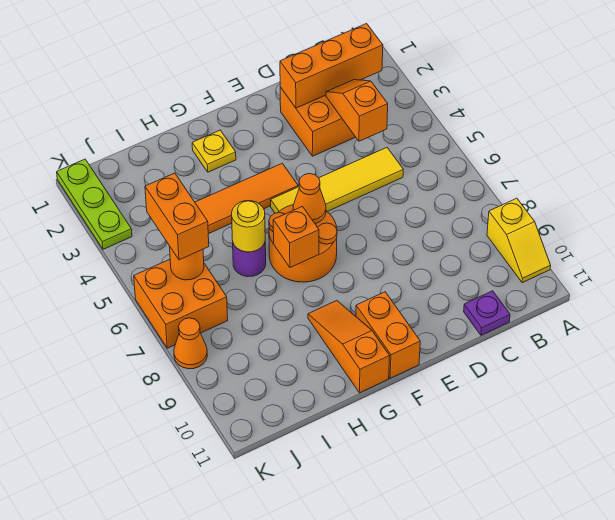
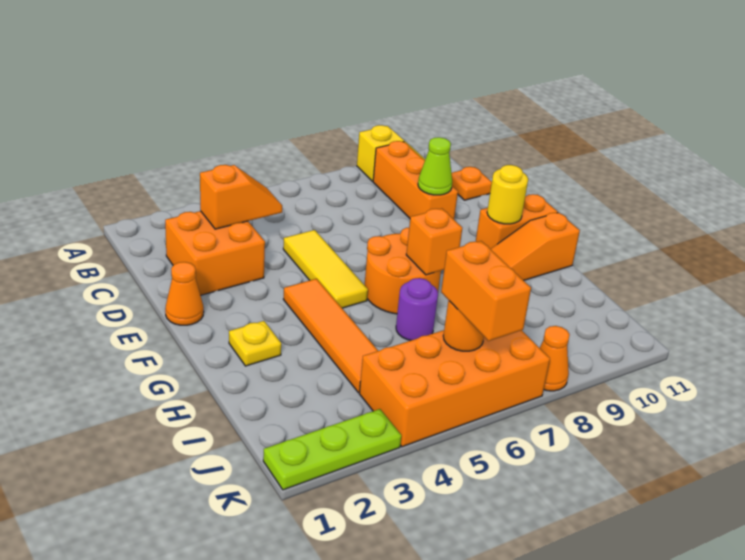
orange 1x3 brick [280,24,383,108] -> orange 1x3 brick moved to [373,141,458,219]
orange 1x2 slope [326,80,388,141] -> orange 1x2 slope turned to [200,165,282,229]
yellow 1x4 tile [271,148,403,213] -> yellow 1x3 tile [283,230,368,308]
purple 1x1 plate [464,291,510,335] -> orange 1x1 plate [452,167,492,200]
none -> lime 1x1 cone [418,137,452,195]
orange 1x1 cone [293,174,326,224] -> orange 1x1 cone moved to [165,262,204,325]
yellow 1x1 round brick [232,201,265,252] -> yellow 1x1 round brick moved to [487,165,528,224]
orange 1x2 brick [145,173,209,260] -> orange 1x2 brick turned to [441,241,531,341]
orange 2x2 brick [134,259,228,348] -> orange 2x4 brick [359,330,550,447]

